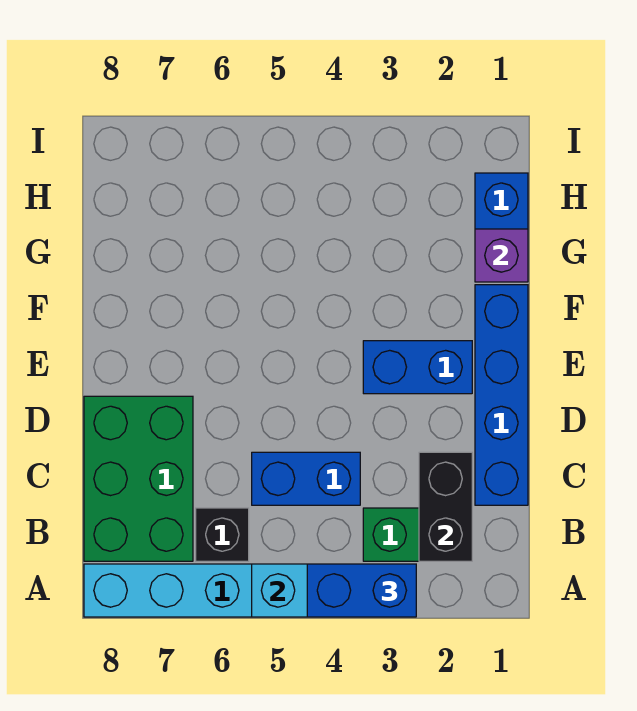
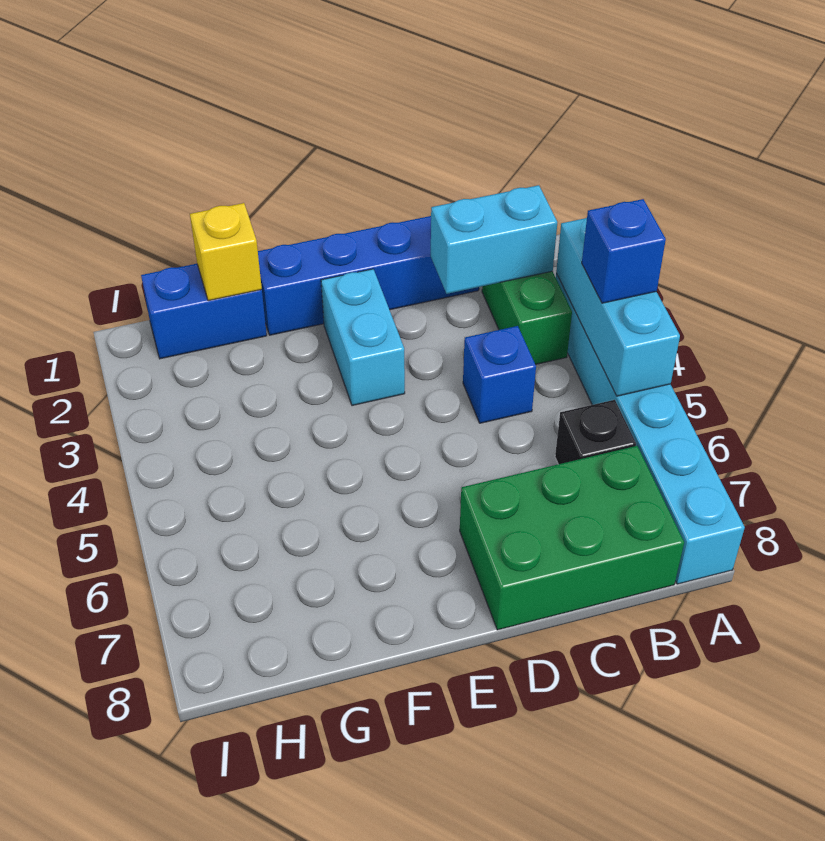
blue 1x2 brick [307,564,416,617] -> blue 1x1 brick [582,199,666,303]
black 1x2 brick [419,452,472,561] -> cyan 1x2 brick [431,185,557,294]
blue 1x2 brick [252,452,360,505] -> blue 1x1 brick [463,326,536,423]
blue 1x2 brick [363,341,472,394] -> cyan 1x2 brick [321,269,405,406]
purple 1x1 brick [475,229,528,282] -> yellow 1x1 brick [190,203,262,301]

